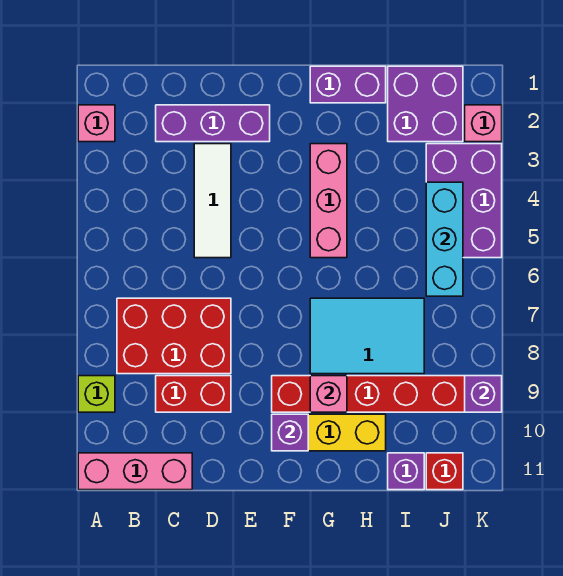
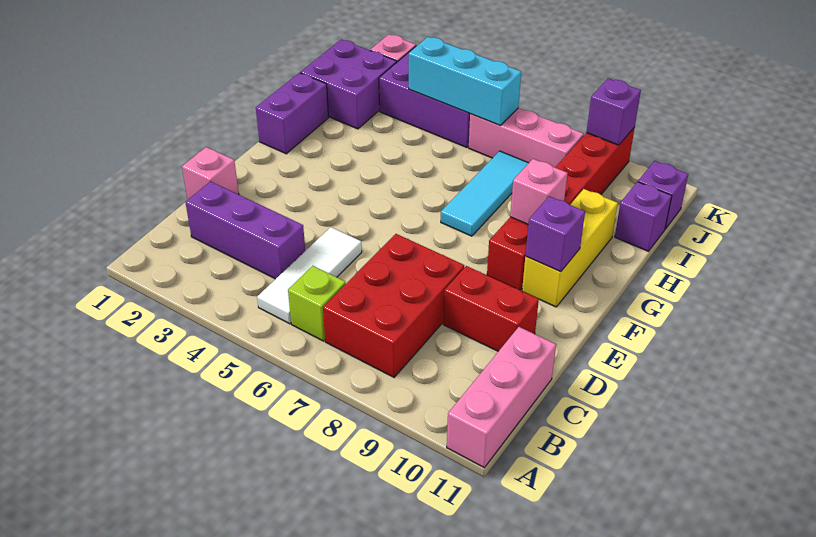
pink 1x1 brick [78,105,115,142] -> pink 1x1 brick moved to [182,147,239,199]
lime 1x1 brick [78,376,115,412] -> lime 1x1 brick moved to [288,266,346,341]
purple 1x3 brick [156,105,270,142] -> purple 1x3 brick turned to [185,181,305,279]
red 1x2 brick [156,376,231,412] -> red 1x2 brick turned to [443,266,539,351]
white 1x3 tile [194,144,231,258] -> white 1x3 tile turned to [257,227,362,324]
pink 1x3 brick [310,144,347,258] -> pink 1x3 brick moved to [469,108,584,167]
cyan 2x3 tile [310,298,424,374] -> cyan 1x3 tile [441,151,528,236]
red 1x1 brick [426,453,463,490] -> purple 1x1 brick [638,161,688,229]

